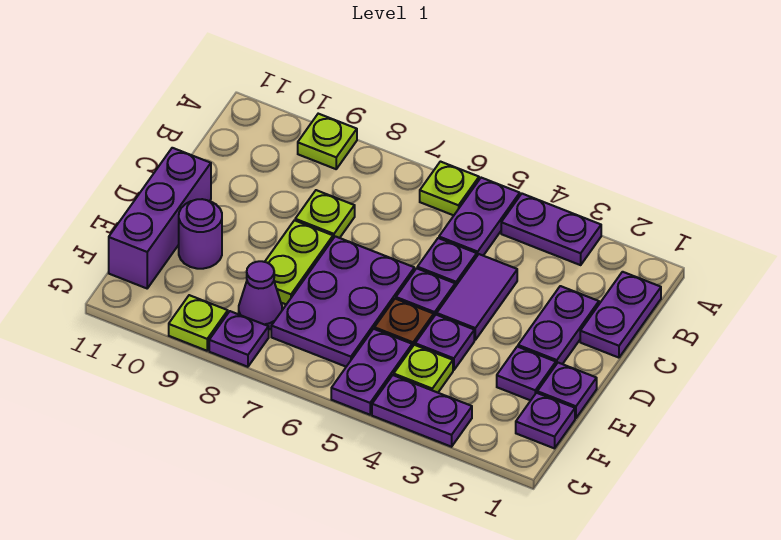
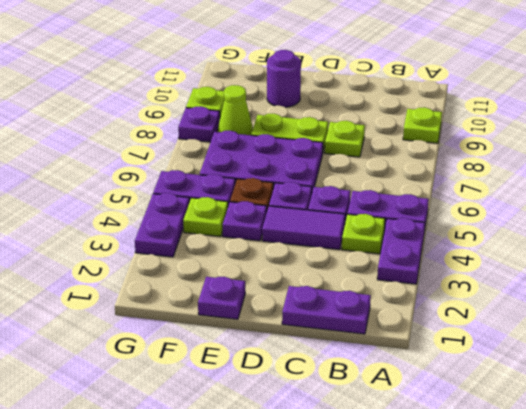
lime 1x1 plate [420,162,479,215] -> lime 1x1 plate moved to [342,214,385,254]
purple 1x2 plate [518,286,599,364] -> none
purple 1x3 brick [109,148,211,288] -> none
purple 1x1 plate [497,347,556,400] -> none
purple 1x1 plate [516,393,575,448] -> none
purple 1x1 cone [239,261,282,329] -> lime 1x1 cone [218,85,253,135]

